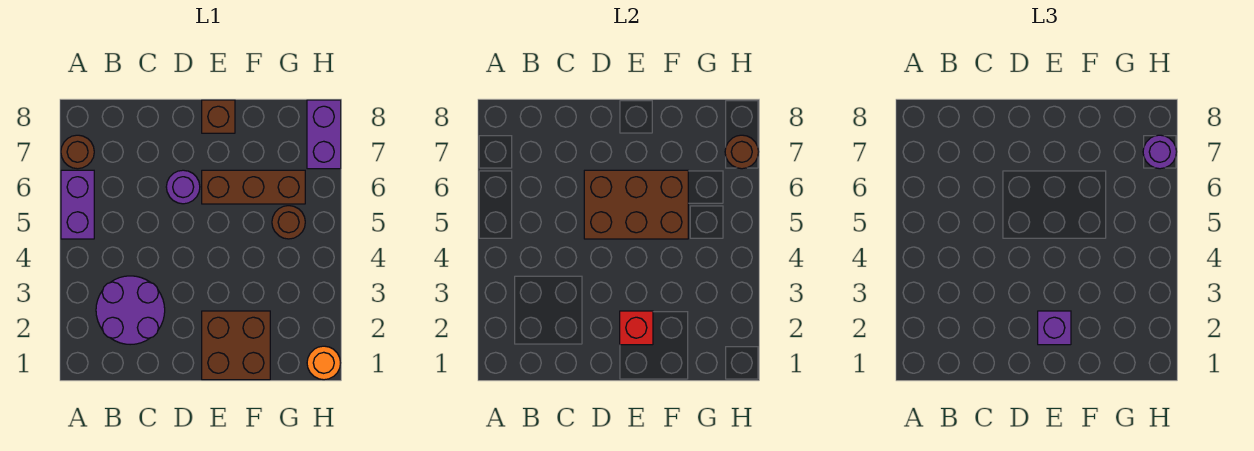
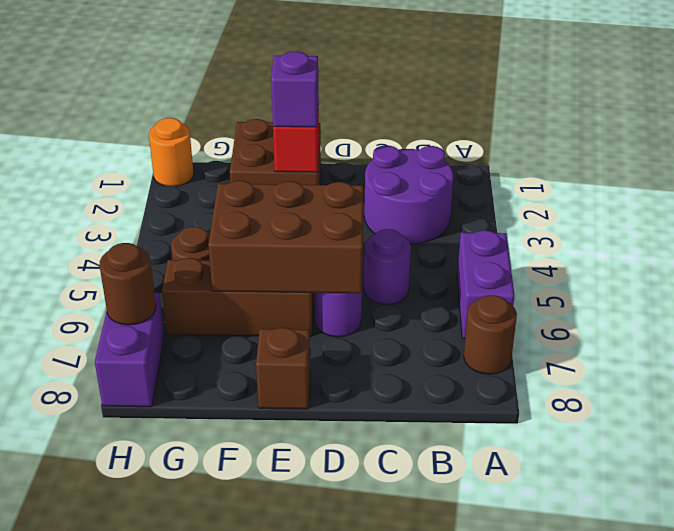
purple 1x1 round brick [1143,135,1177,169] -> purple 1x1 round brick moved to [364,229,411,305]

